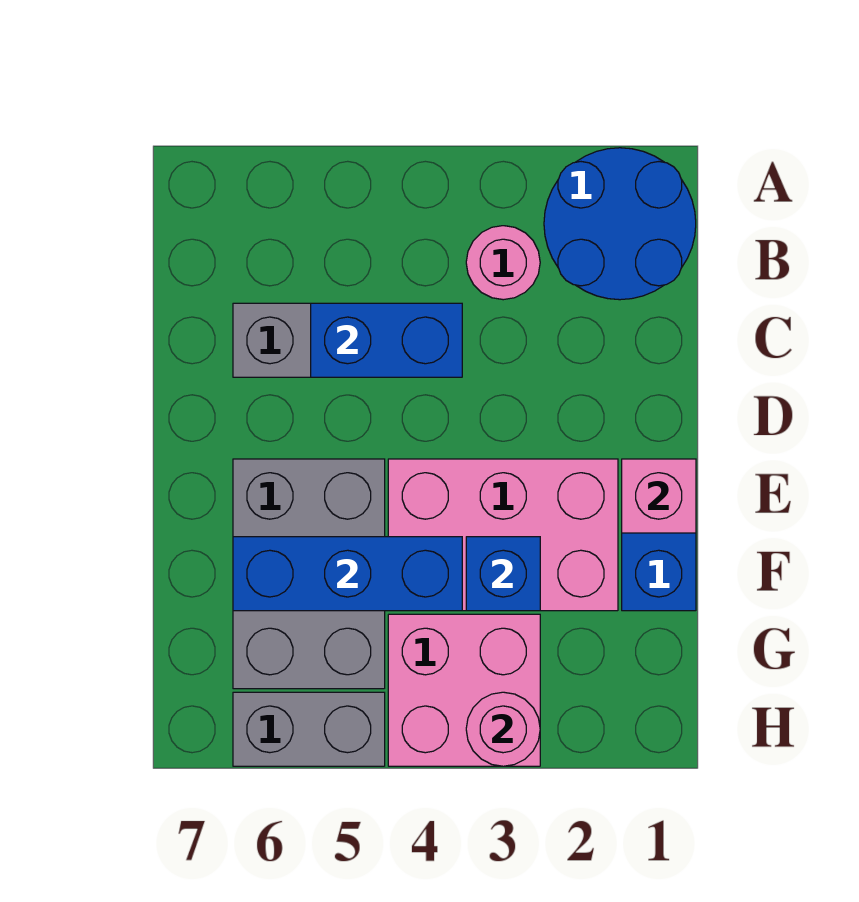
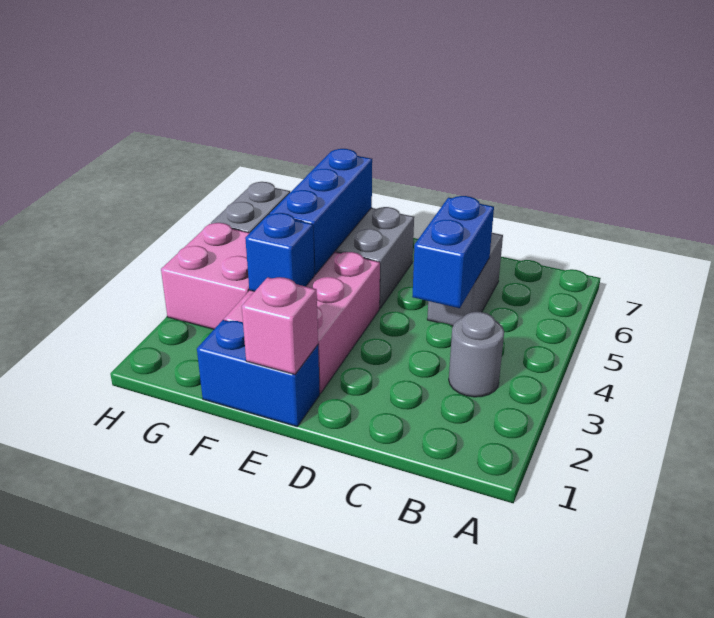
blue 2x2 round brick [544,148,696,300] -> none
pink 1x1 round brick [466,226,540,300] -> grey 1x1 round brick [449,312,504,397]
pink 1x1 round brick [466,692,540,766] -> none

